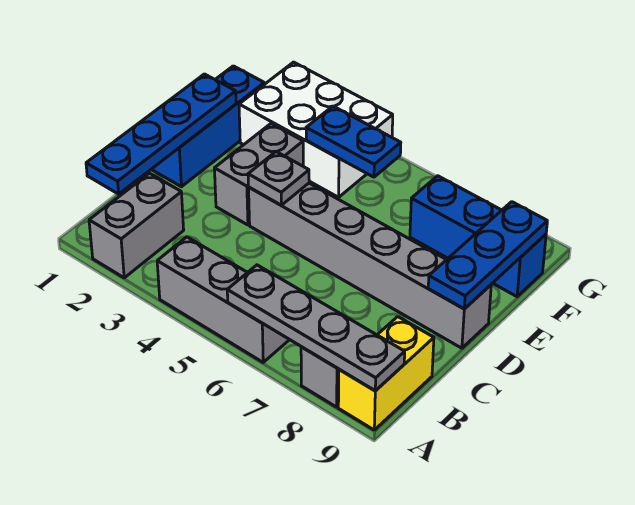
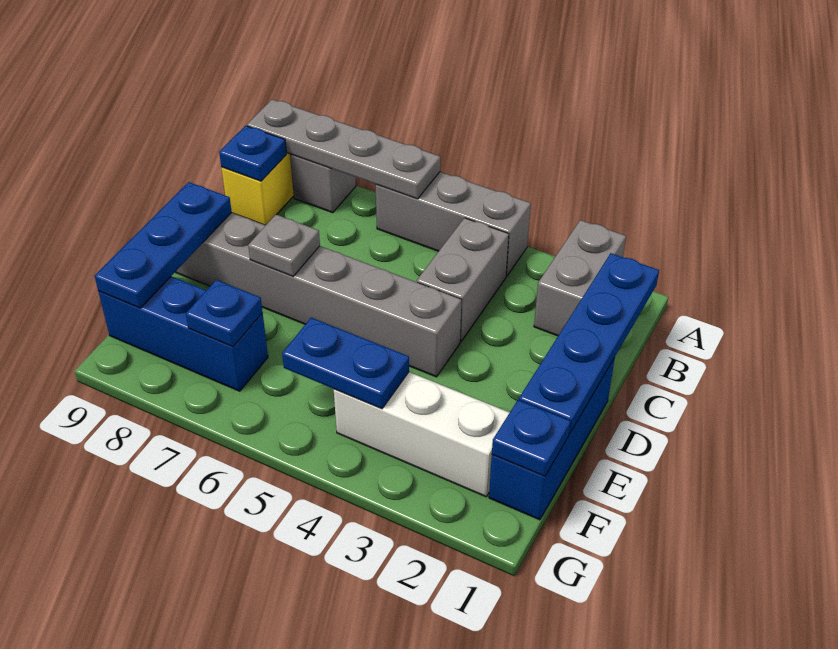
none -> blue 1x1 plate [219,126,287,181]
grey 1x2 brick [214,124,303,225] -> grey 1x2 brick moved to [417,218,509,342]
grey 1x1 plate [248,152,309,205] -> grey 1x1 plate moved to [248,215,320,276]
none -> blue 1x1 plate [492,400,571,476]
white 2x3 brick [239,62,393,197] -> white 1x3 brick [334,372,510,497]
none -> blue 1x1 plate [186,280,263,347]

